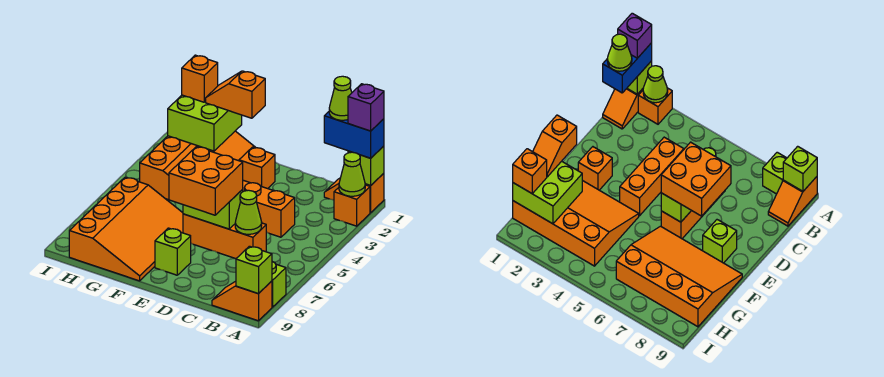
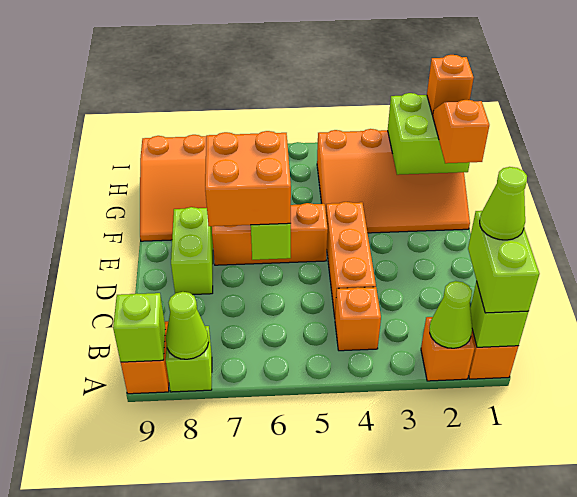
blue 1x2 brick [324,112,384,158] -> lime 1x2 brick [468,211,540,313]
purple 1x1 brick [348,84,384,131] -> none
orange 1x3 brick [183,214,266,259] -> orange 1x3 brick turned to [212,203,328,265]
lime 1x1 cone [235,190,262,234] -> lime 1x1 cone moved to [166,292,209,359]
orange 1x1 brick [239,147,275,189] -> orange 1x1 brick moved to [335,287,381,351]
lime 1x1 brick [155,228,191,275] -> lime 1x2 brick [171,207,213,295]

